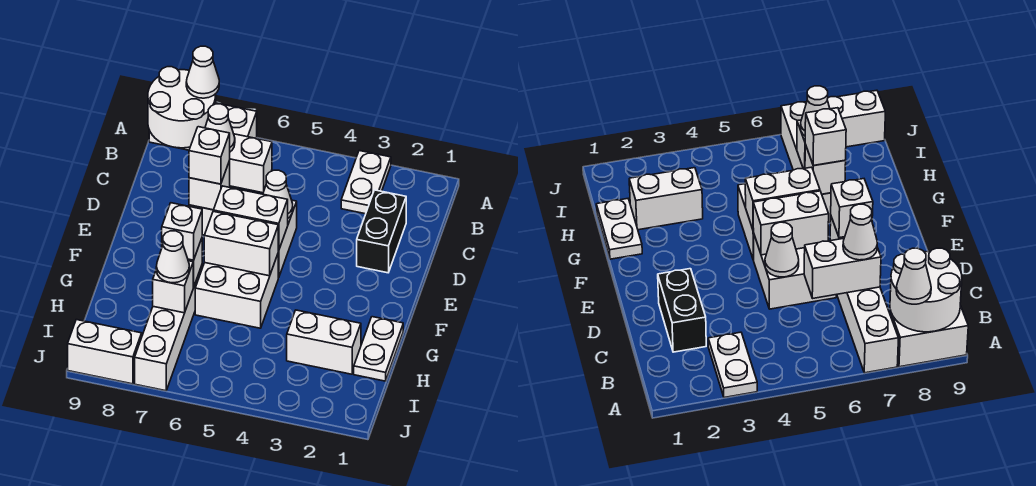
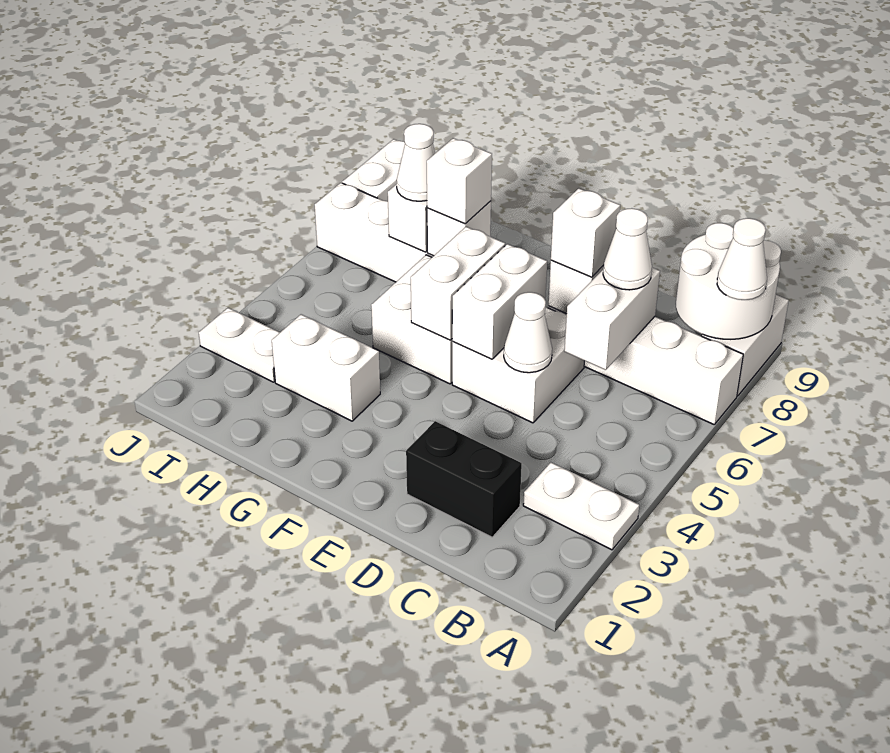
white 1x2 plate [354,317,403,381] -> white 1x2 plate moved to [199,308,280,382]
white 1x2 brick [287,310,361,374] -> white 1x2 brick turned to [272,314,380,421]

